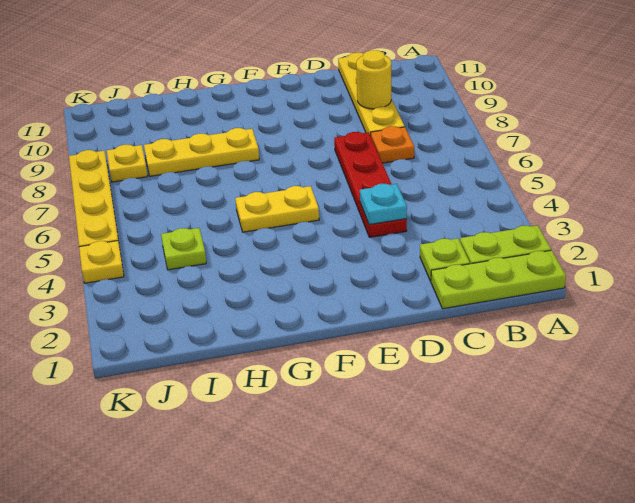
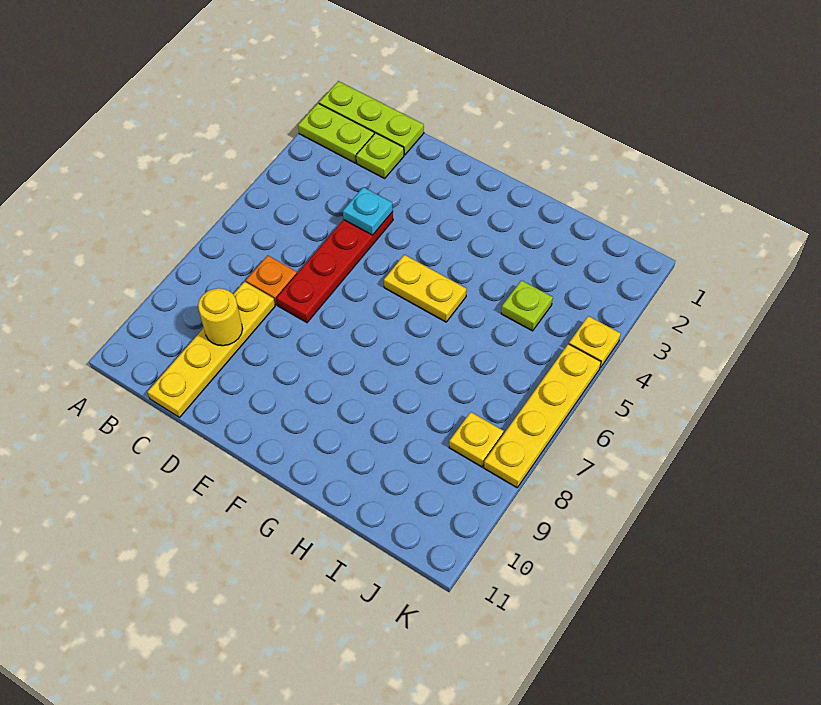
yellow 1x3 plate [144,128,259,176] -> none

